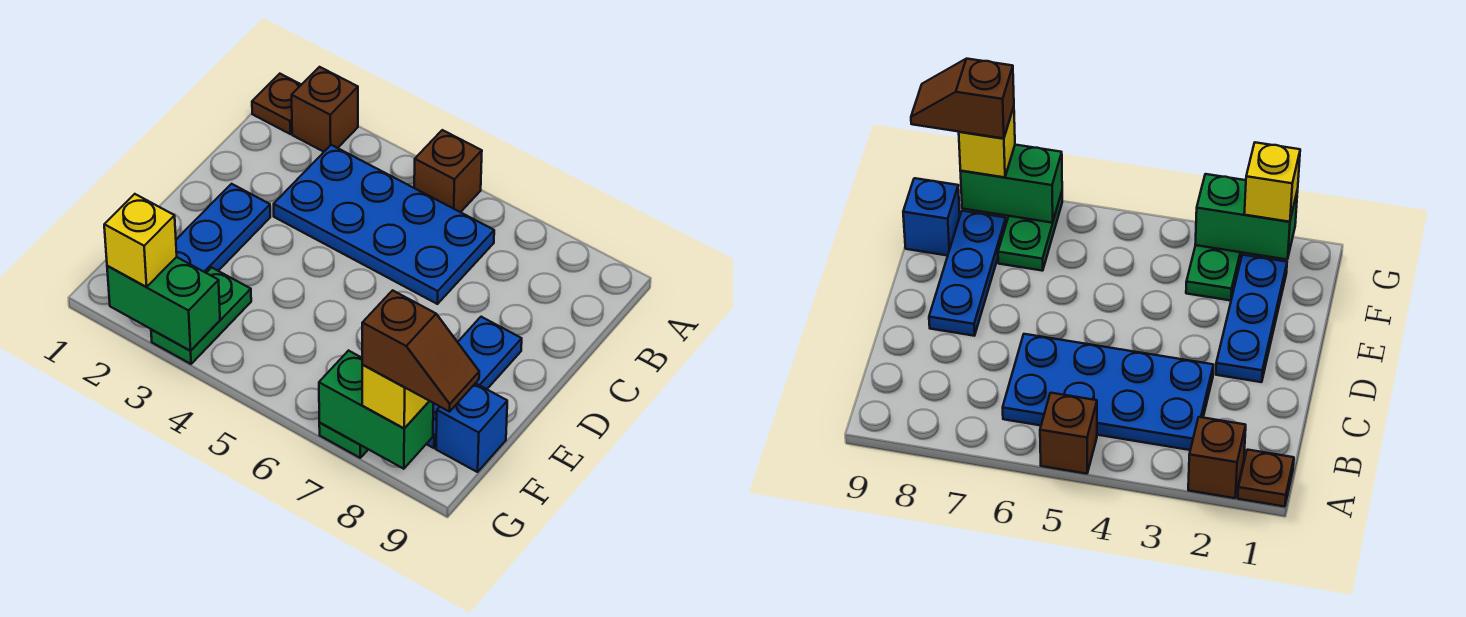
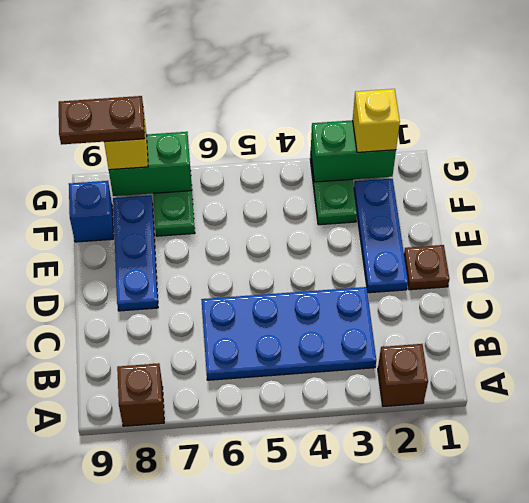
brown 1x1 plate [252,74,301,134] -> brown 1x1 plate moved to [404,245,449,290]
brown 1x1 brick [414,130,482,212] -> brown 1x1 brick moved to [117,363,164,426]
brown 1x2 slope [362,290,479,412] -> brown 1x2 plate [59,96,145,145]

